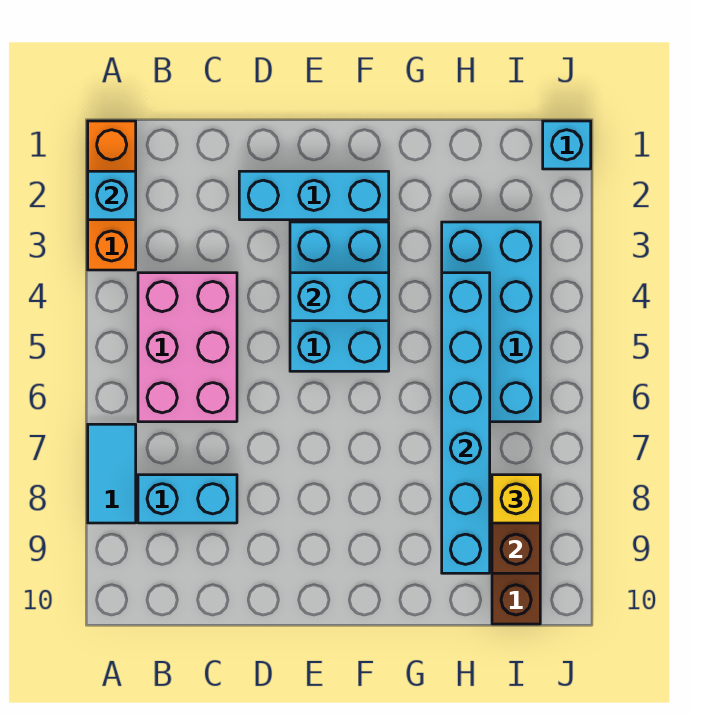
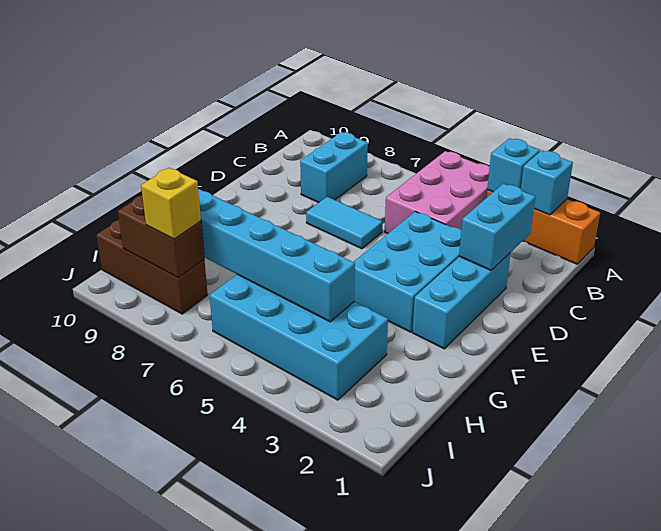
cyan 1x2 tile [88,424,136,523] -> cyan 1x2 tile moved to [306,197,383,249]
pink 2x3 brick [138,273,237,422] -> pink 2x3 brick turned to [385,151,490,234]
cyan 2x3 brick [290,222,389,371] -> cyan 2x3 brick turned to [354,211,461,332]
cyan 1x2 brick [290,273,389,321] -> cyan 1x2 brick moved to [459,184,535,270]
cyan 1x1 brick [543,121,591,169] -> cyan 1x1 brick moved to [487,138,540,192]

